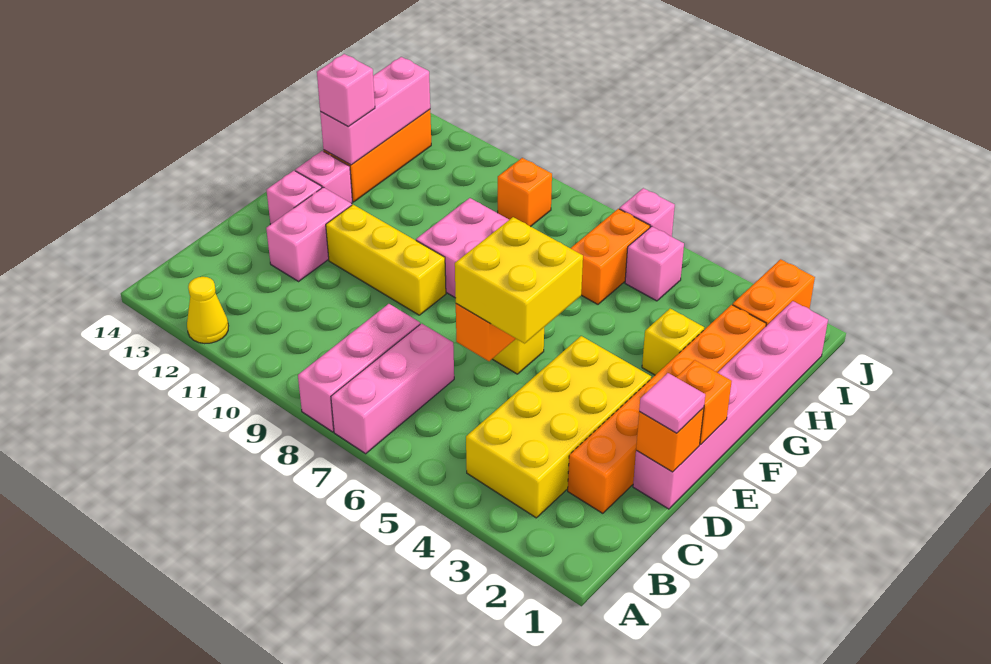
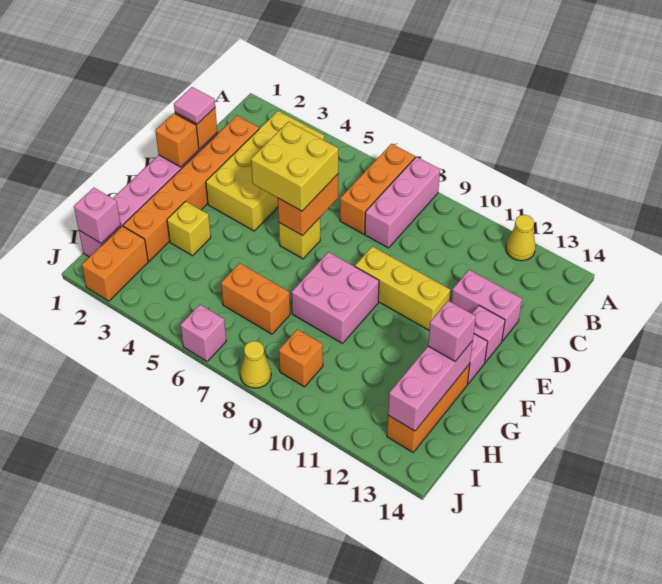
pink 1x3 brick [331,323,454,454] -> orange 1x3 brick [340,144,415,234]
pink 1x2 brick [266,187,352,281] -> pink 1x2 brick turned to [451,270,522,341]
orange 1x2 brick [570,209,650,304] -> orange 1x2 brick turned to [221,263,290,334]
pink 1x1 brick [625,226,684,301] -> pink 1x1 brick moved to [74,188,121,243]
none -> yellow 1x1 cone [240,341,271,388]

